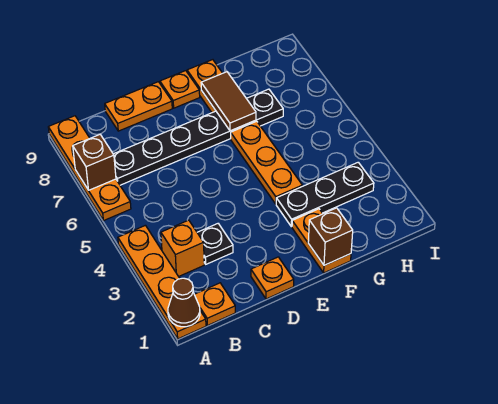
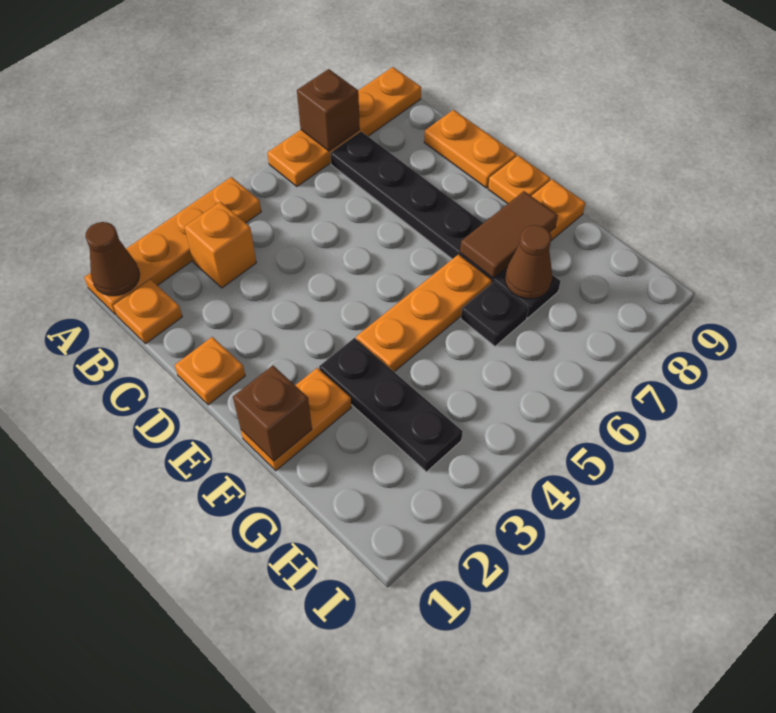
black 1x1 plate [197,224,233,264] -> black 1x1 plate moved to [461,282,528,346]
none -> brown 1x1 cone [505,225,552,299]

